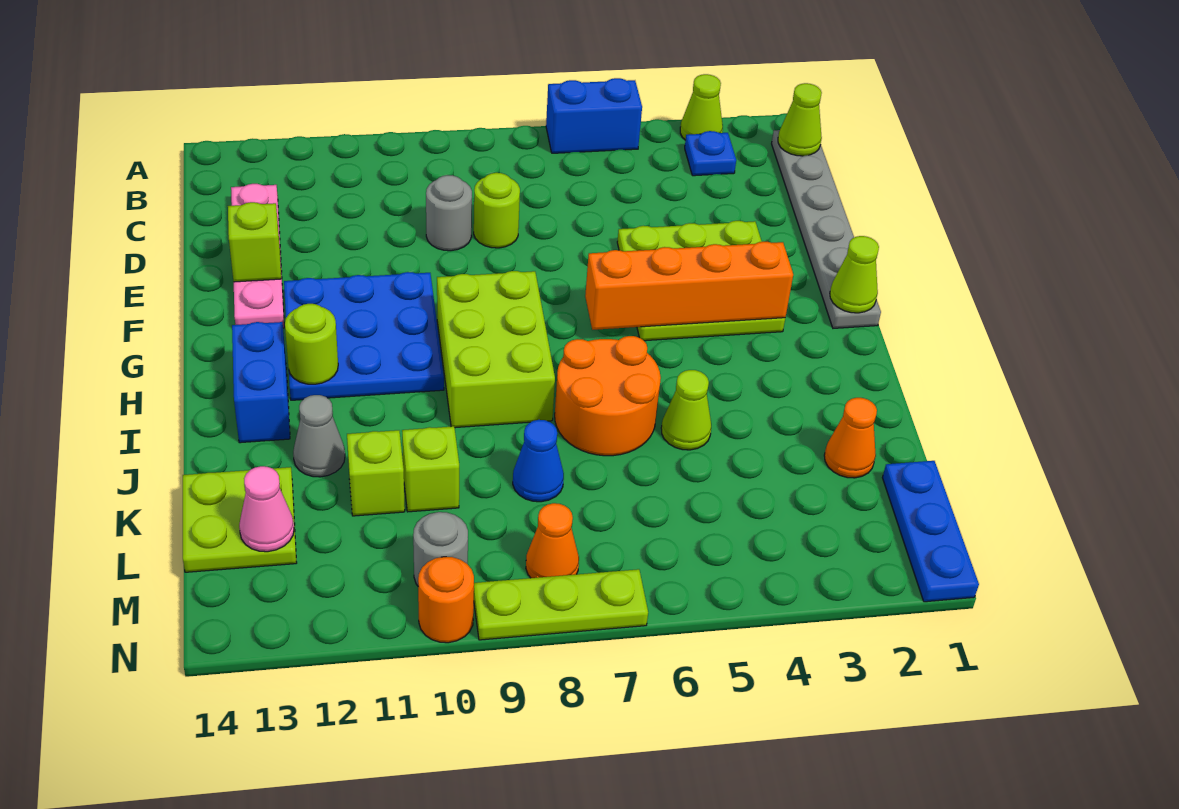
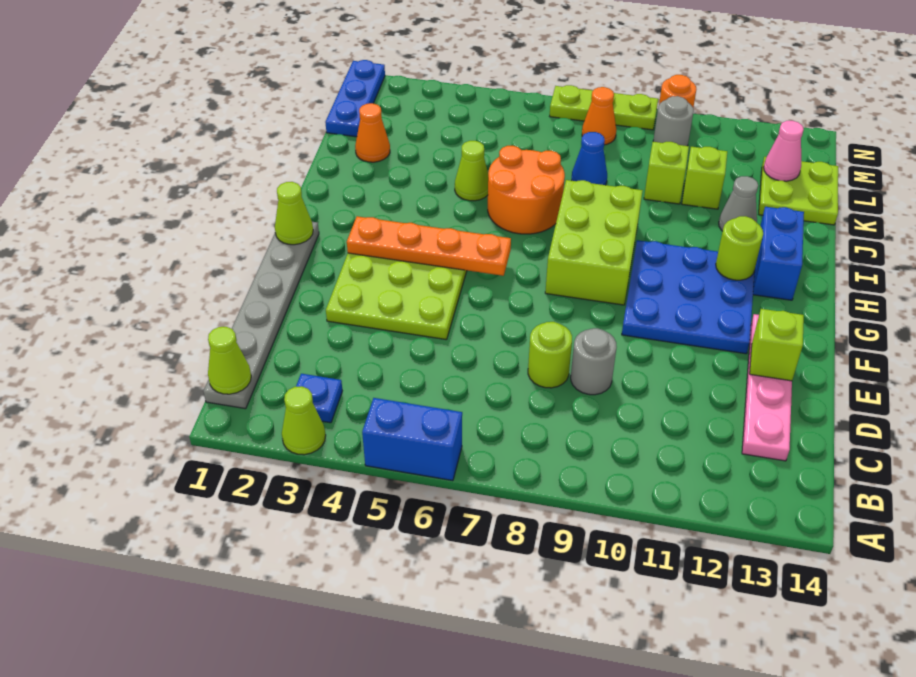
orange 1x4 brick [585,242,793,330] -> orange 1x4 plate [347,216,511,276]

